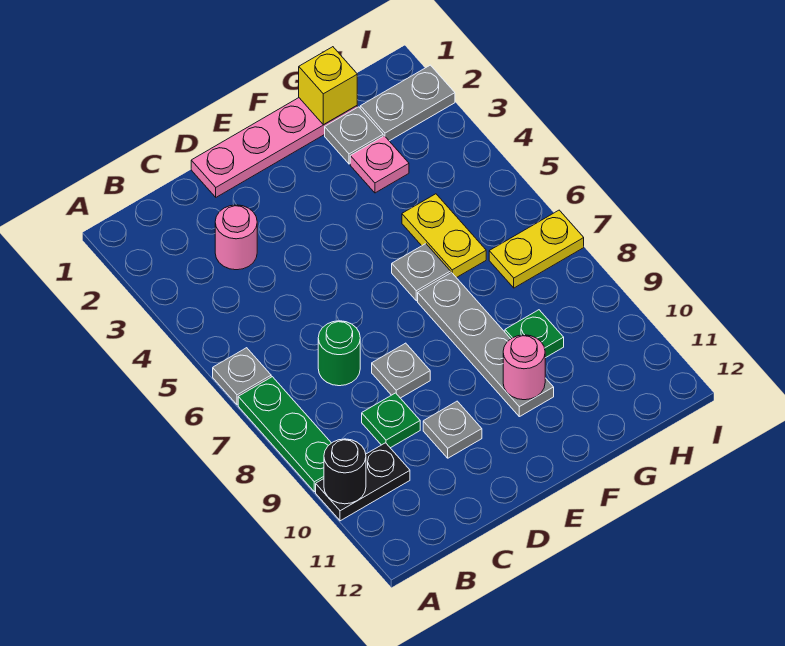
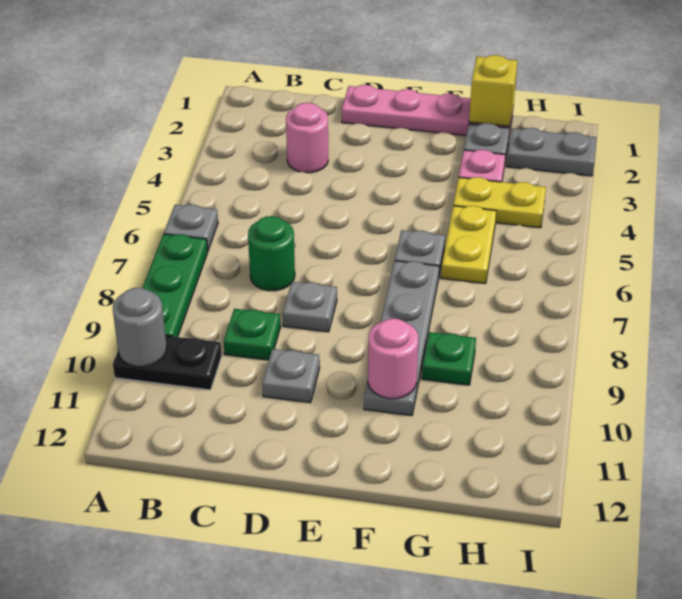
black 1x1 round brick [324,439,366,504] -> grey 1x1 round brick [113,288,167,367]
yellow 1x2 plate [489,210,584,288] -> yellow 1x2 plate moved to [453,177,546,228]

